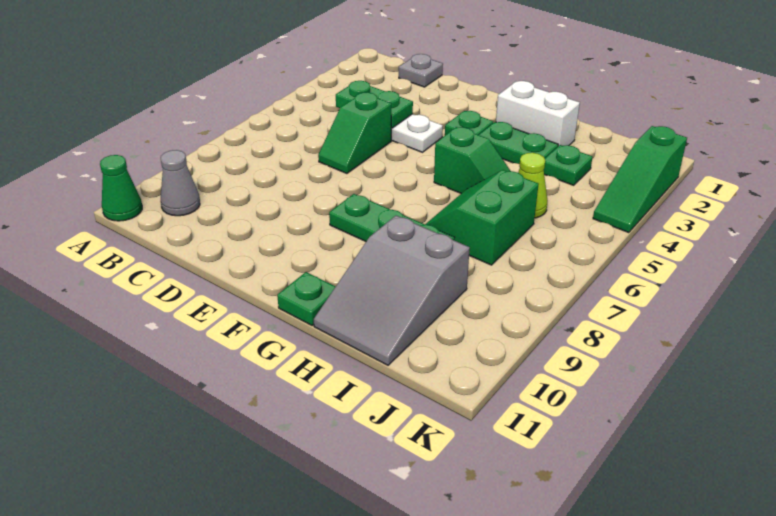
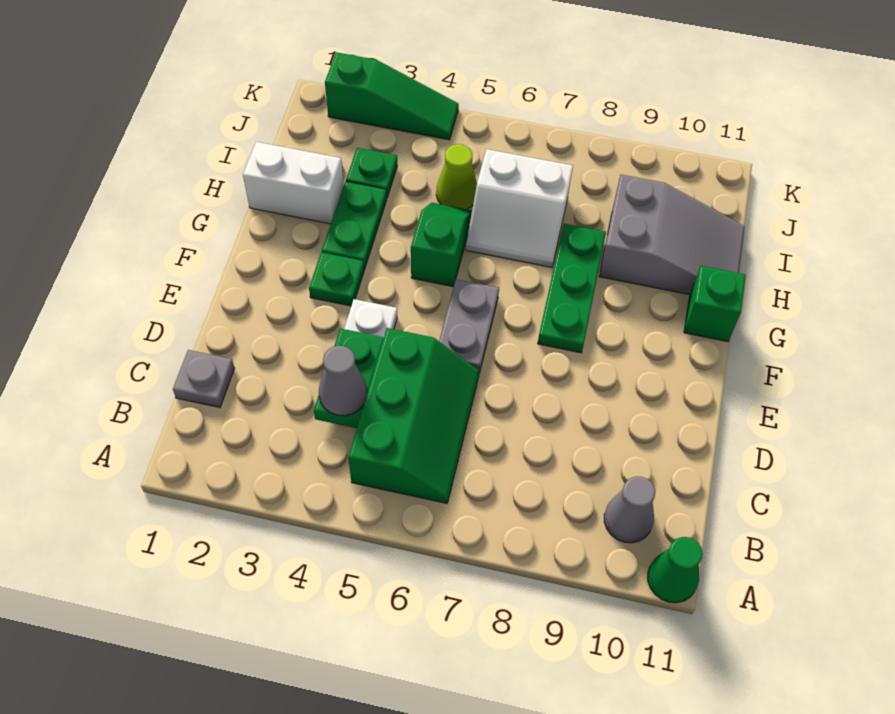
none -> grey 1x1 cone [319,346,367,416]
green 1x2 slope [318,92,391,174] -> green 2x3 slope [348,328,479,503]
none -> grey 1x2 plate [439,279,499,373]
white 1x2 brick [496,81,580,146] -> white 1x2 brick turned to [243,142,344,224]
green 1x1 plate [277,272,336,325] -> green 1x1 brick [684,266,746,342]
green 2x2 slope [425,170,539,265] -> white 2x2 slope [466,149,573,267]

